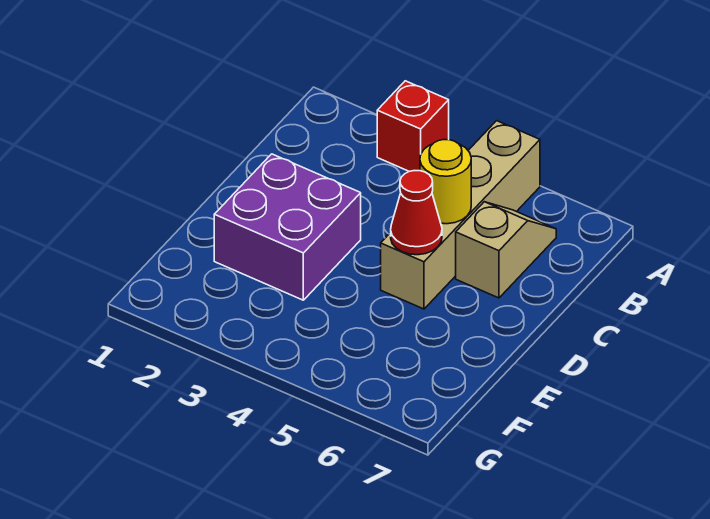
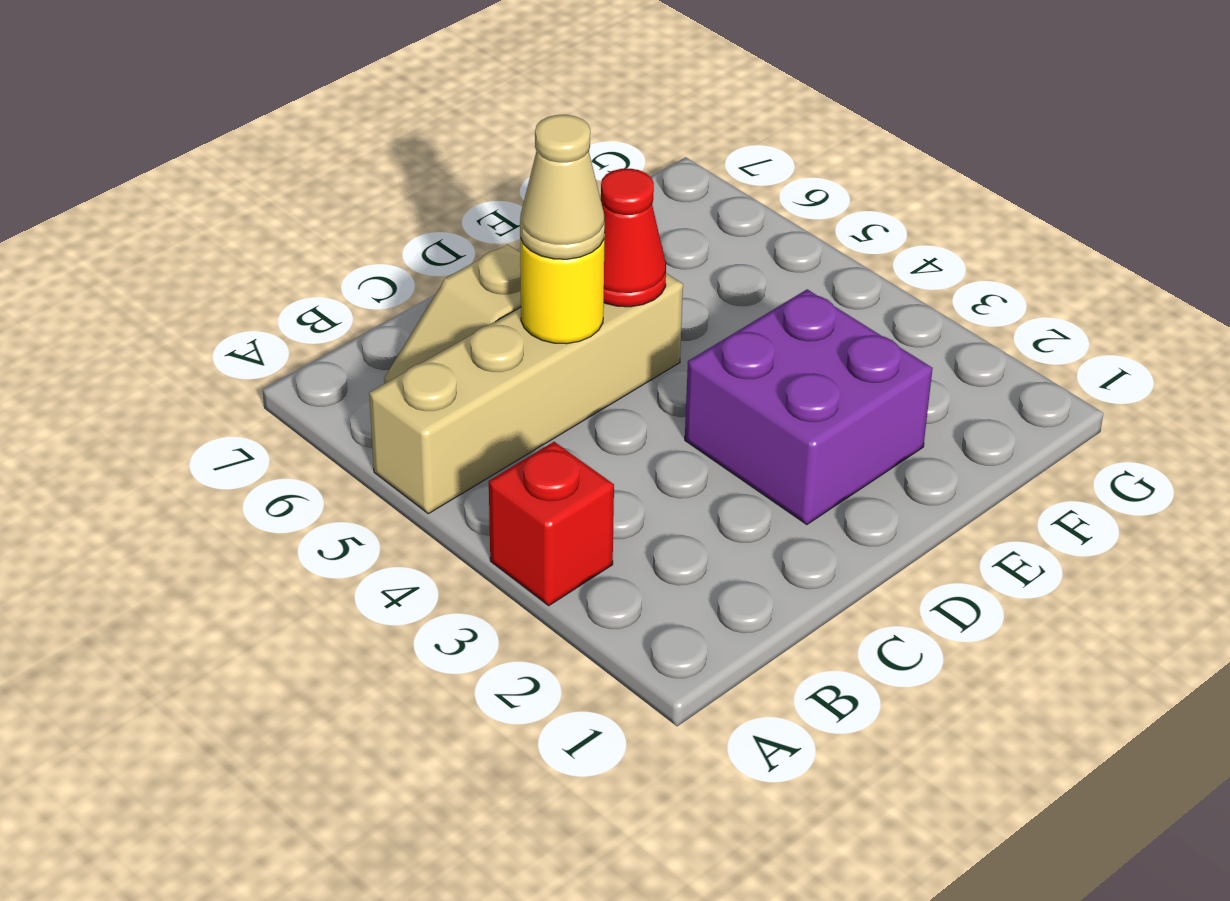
none -> tan 1x1 cone [520,115,605,259]

